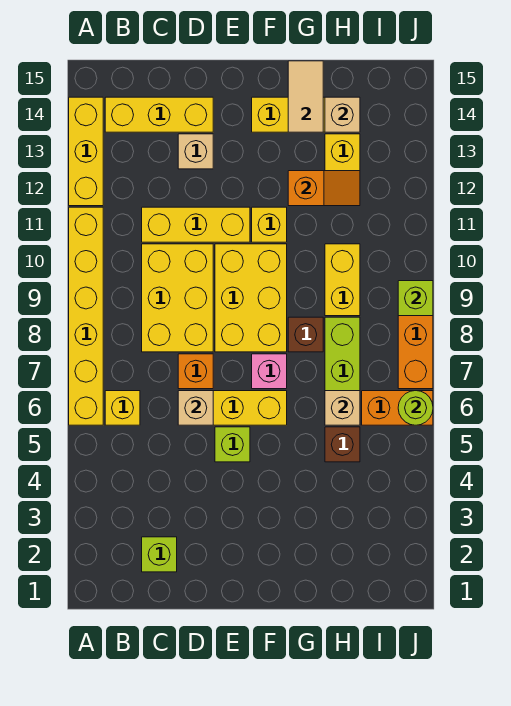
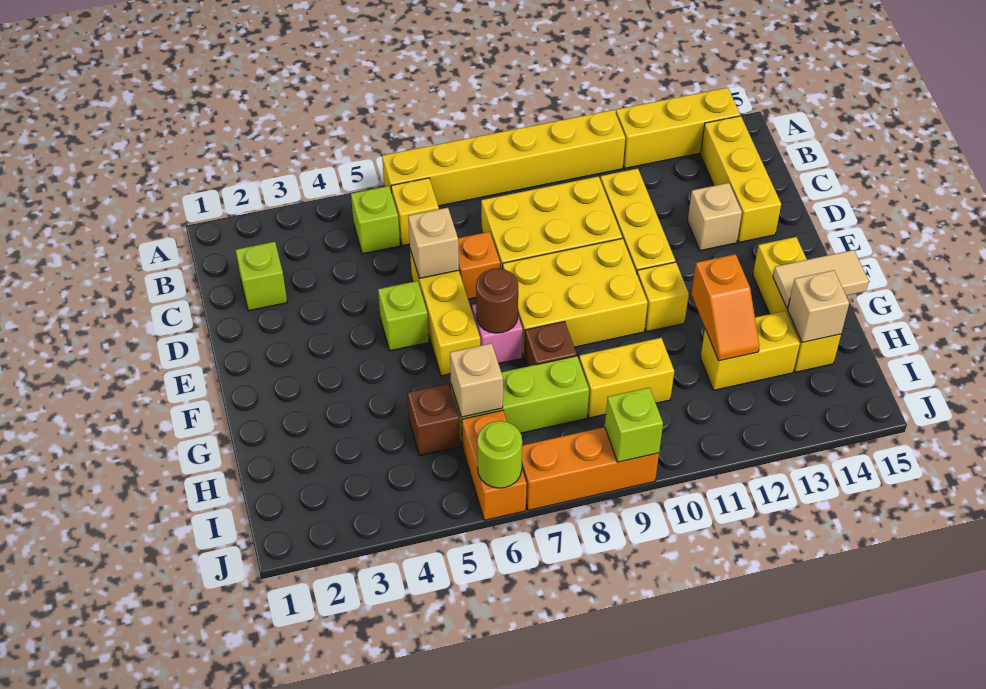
none -> lime 1x1 brick [351,186,400,254]
none -> brown 1x1 round brick [476,268,518,333]

